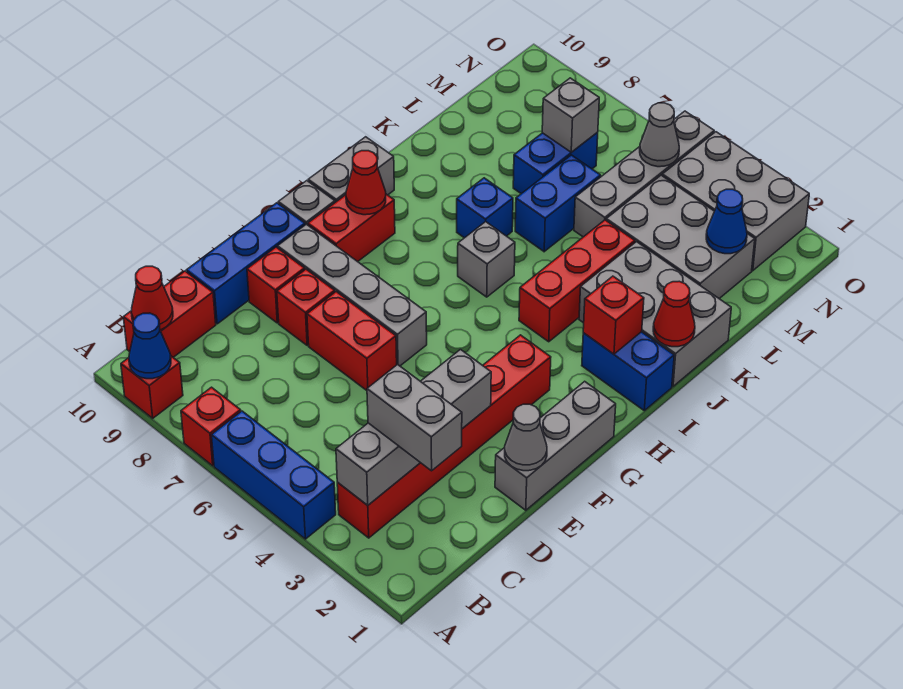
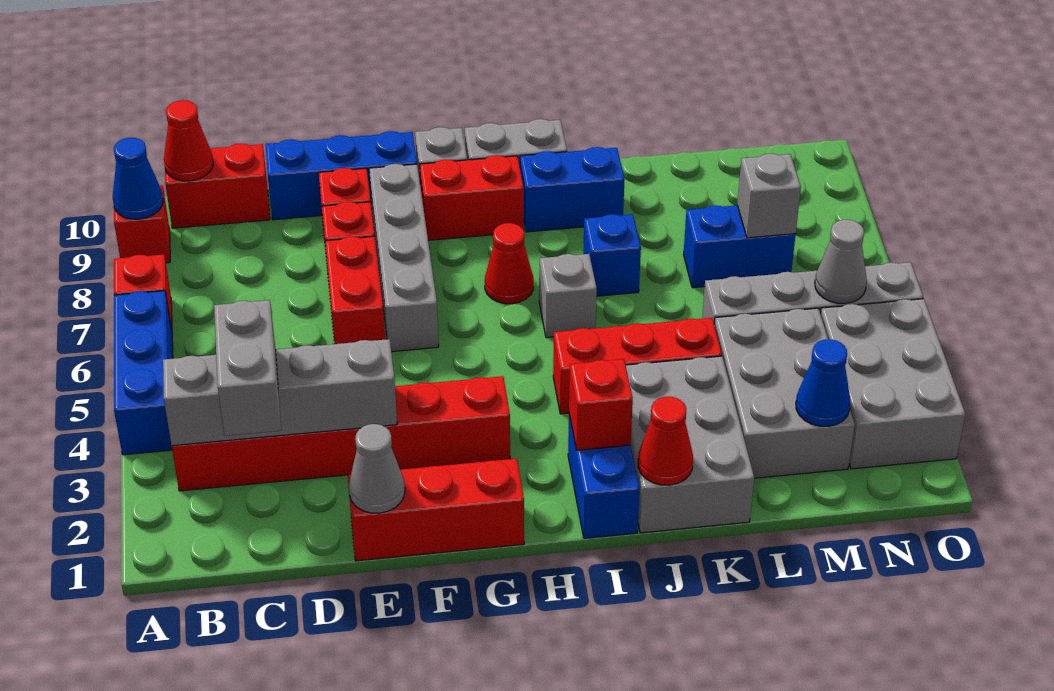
grey 1x3 brick [495,381,616,510] -> red 1x3 brick [348,459,524,561]
red 1x1 cone [346,151,386,215] -> red 1x1 cone moved to [485,223,533,304]
blue 1x2 brick [515,155,601,252] -> blue 1x2 brick moved to [520,147,625,232]

